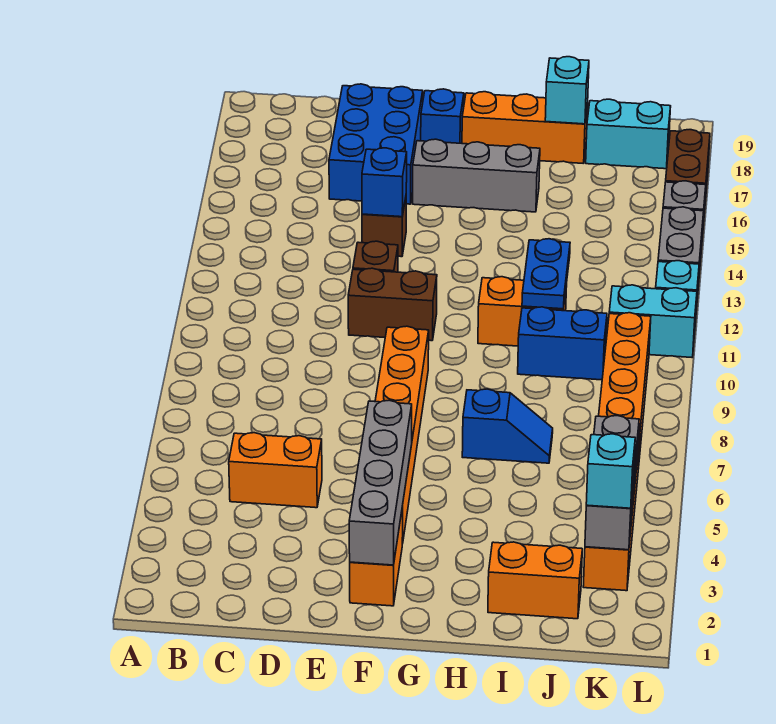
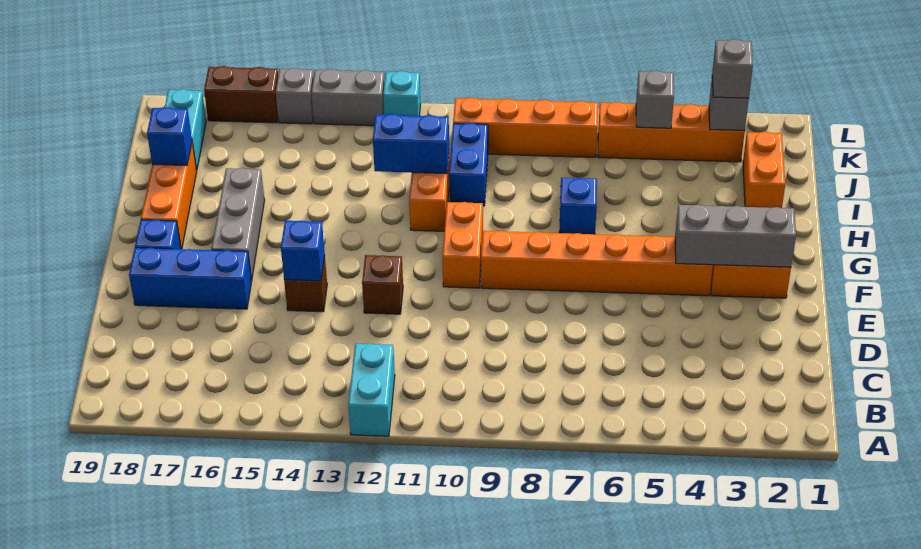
orange 1x2 brick [229,433,322,508] -> orange 1x2 brick moved to [443,202,483,288]
blue 2x3 brick [329,84,423,204] -> blue 1x3 brick [129,248,252,309]
brown 1x2 brick [348,268,437,341] -> none
grey 1x4 brick [349,400,412,565] -> grey 1x3 brick [675,204,796,267]
blue 1x2 plate [522,239,570,309] -> blue 1x2 brick [373,114,449,174]
cyan 1x1 brick [545,57,589,124] -> blue 1x1 brick [147,107,192,166]
cyan 1x1 brick [586,434,635,508] -> grey 1x1 brick [712,39,753,98]
cyan 1x2 brick [609,285,697,357] -> cyan 1x2 brick moved to [348,344,395,436]

